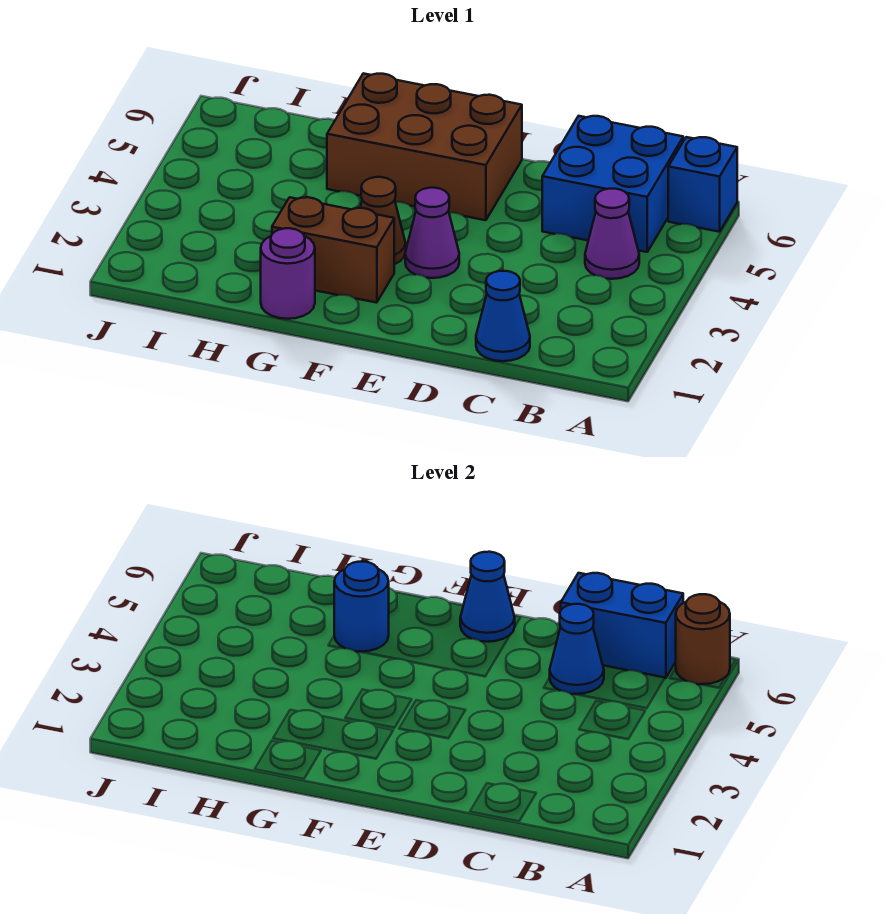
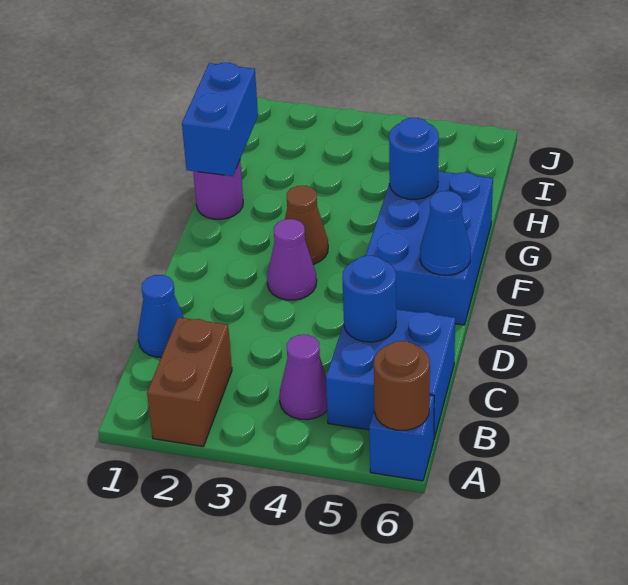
blue 1x2 brick [561,573,683,678] -> blue 1x2 brick moved to [182,63,258,176]
blue 1x1 cone [550,604,604,694] -> blue 1x1 round brick [342,255,396,342]
brown 2x3 brick [327,73,522,220] -> blue 2x3 brick [366,171,493,325]
brown 1x2 brick [272,197,394,303] -> brown 1x2 brick moved to [147,317,232,447]

